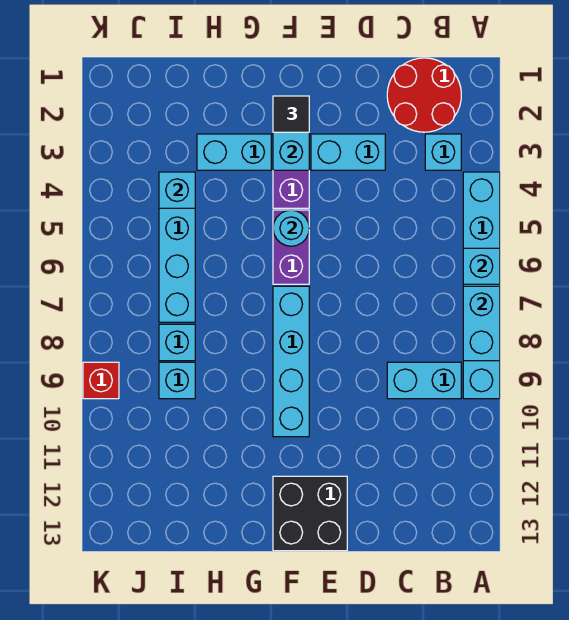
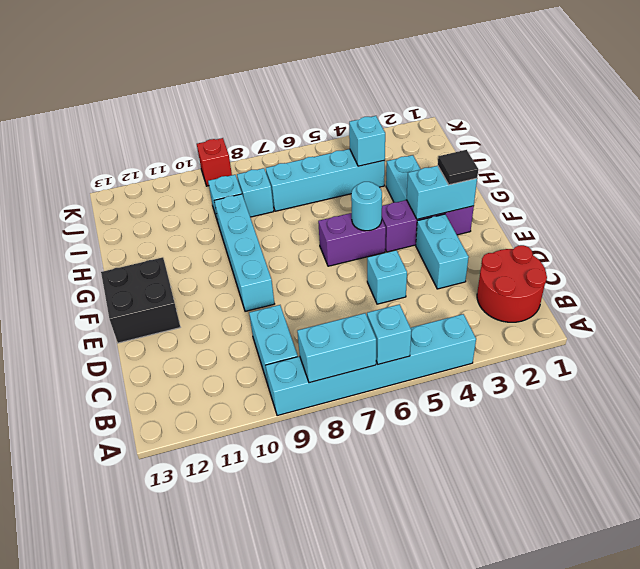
cyan 1x1 brick [425,134,461,170] -> cyan 1x1 brick moved to [367,250,407,304]
cyan 1x4 brick [273,286,309,437] -> cyan 1x4 brick turned to [214,194,274,311]

